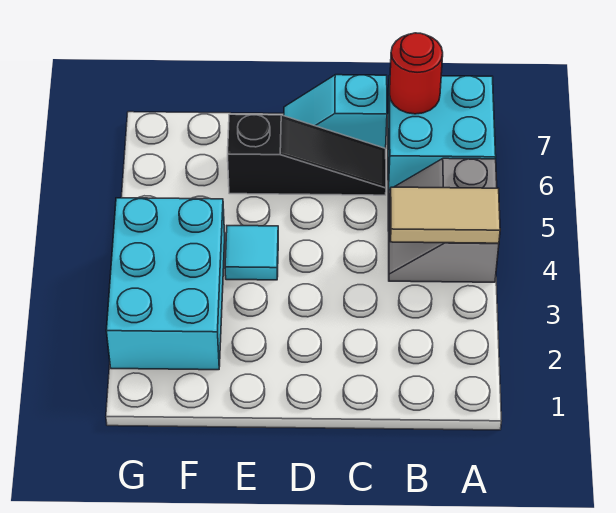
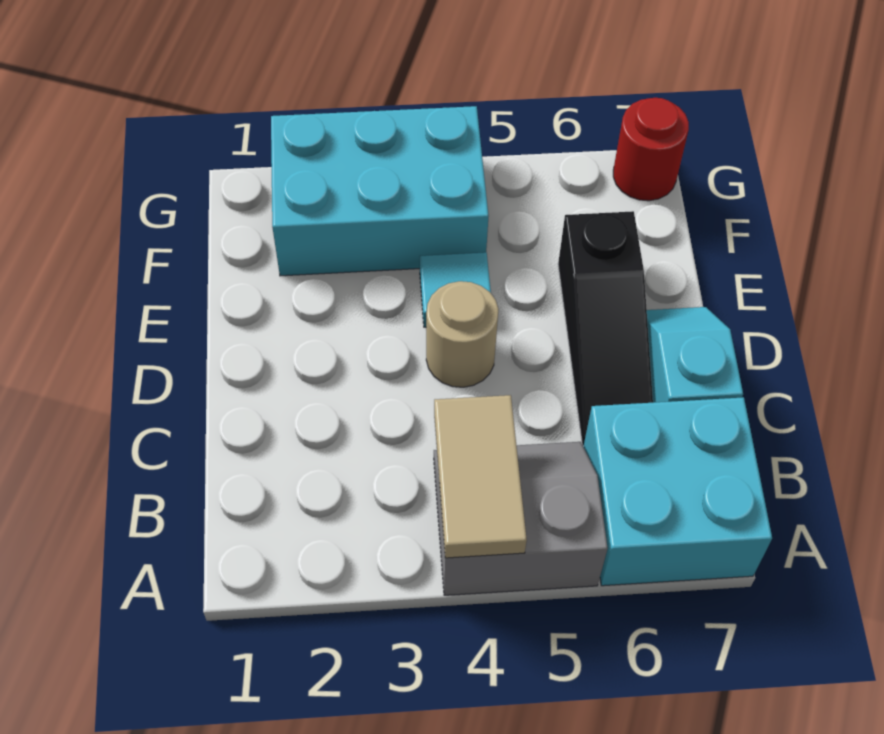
red 1x1 round brick [389,33,443,114] -> red 1x1 round brick moved to [613,98,689,201]
none -> tan 1x1 round brick [426,281,499,387]

